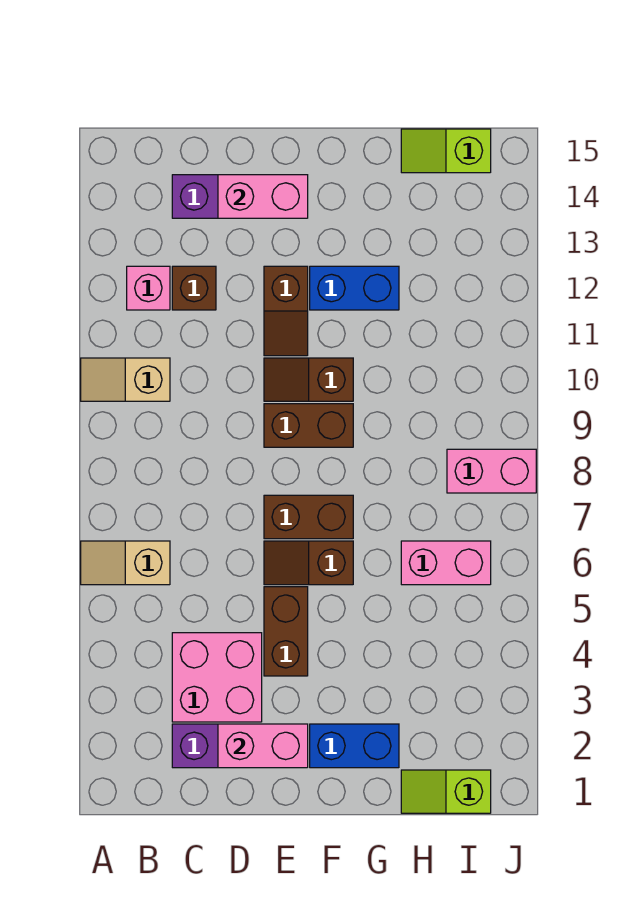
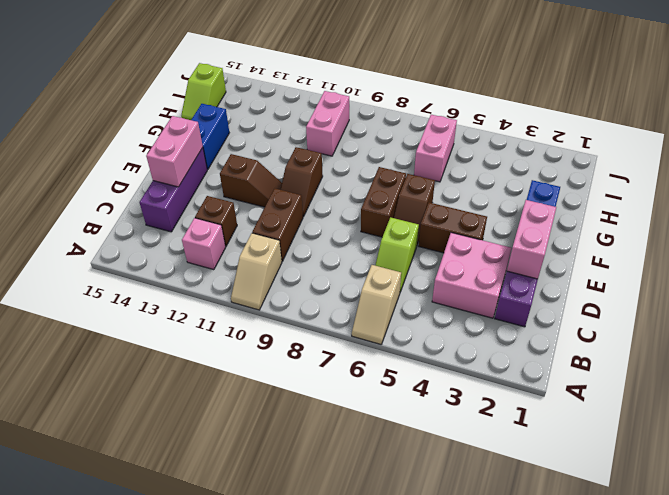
brown 1x2 brick [264,404,353,447] -> brown 1x2 brick moved to [252,189,303,261]
blue 1x2 brick [310,266,399,310] -> blue 1x2 brick moved to [191,104,229,170]
lime 1x2 slope [401,770,491,813] -> lime 1x2 slope moved to [375,217,419,292]
pink 1x2 brick [447,449,536,493] -> pink 1x2 brick moved to [306,91,349,156]

